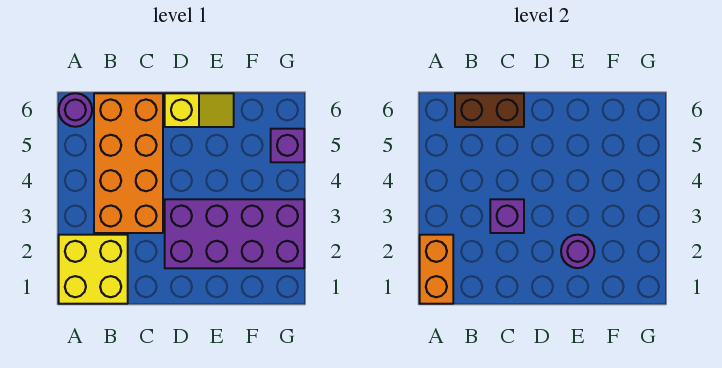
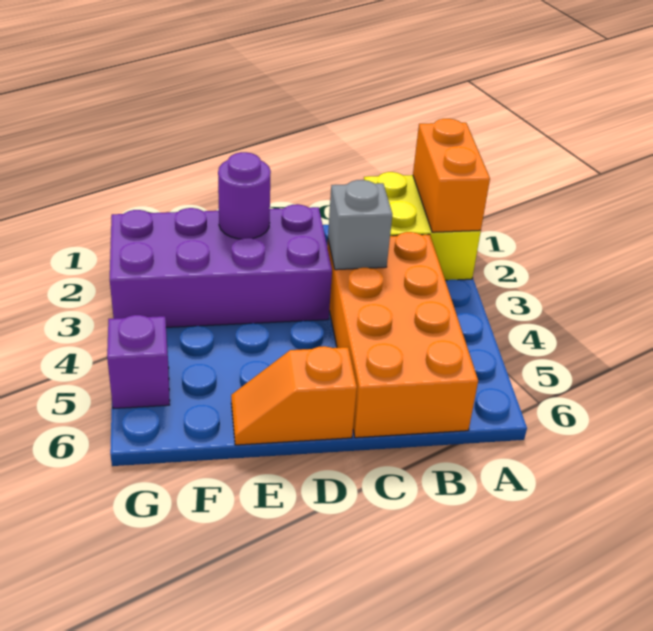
purple 1x1 round brick [59,93,92,127] -> none
brown 1x2 brick [455,93,524,127] -> none
purple 1x1 brick [490,199,524,233] -> grey 1x1 brick [328,180,392,270]
yellow 1x2 slope [165,93,234,127] -> orange 1x2 slope [231,346,357,445]

